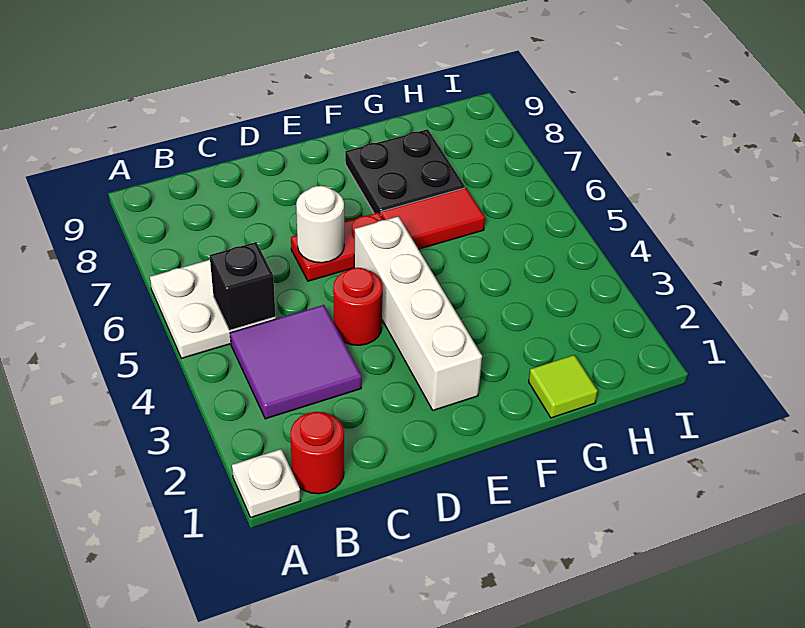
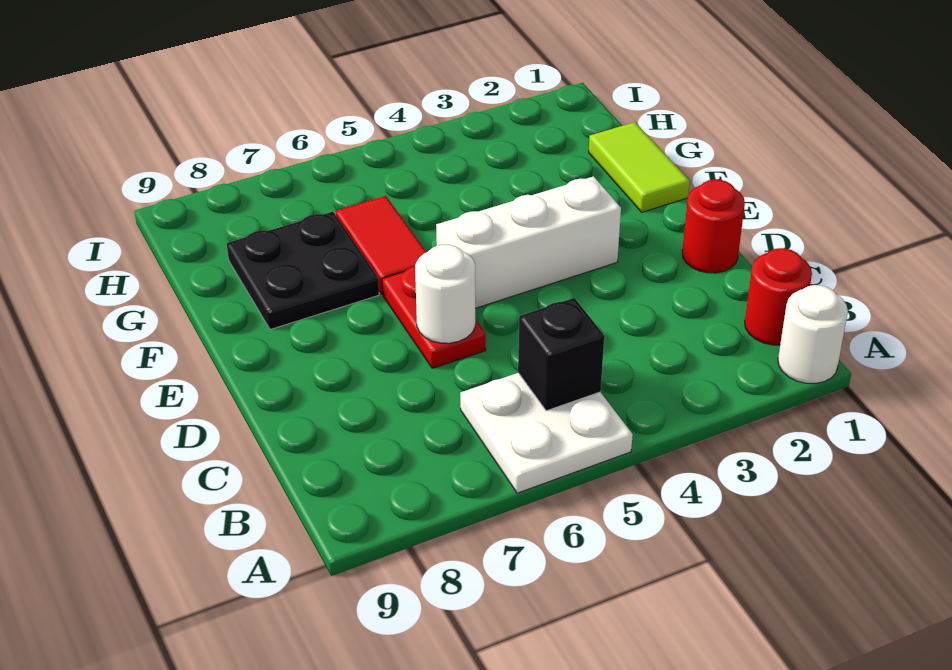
white 1x1 plate [232,449,300,517] -> white 1x1 round brick [778,285,848,383]
purple 2x2 tile [230,305,362,419] -> none
red 1x1 round brick [333,268,383,345] -> red 1x1 round brick moved to [682,179,745,273]
white 1x4 brick [354,216,482,410] -> white 1x3 brick [436,176,621,308]
lime 1x1 tile [529,355,598,418] -> lime 1x2 tile [589,122,690,212]

